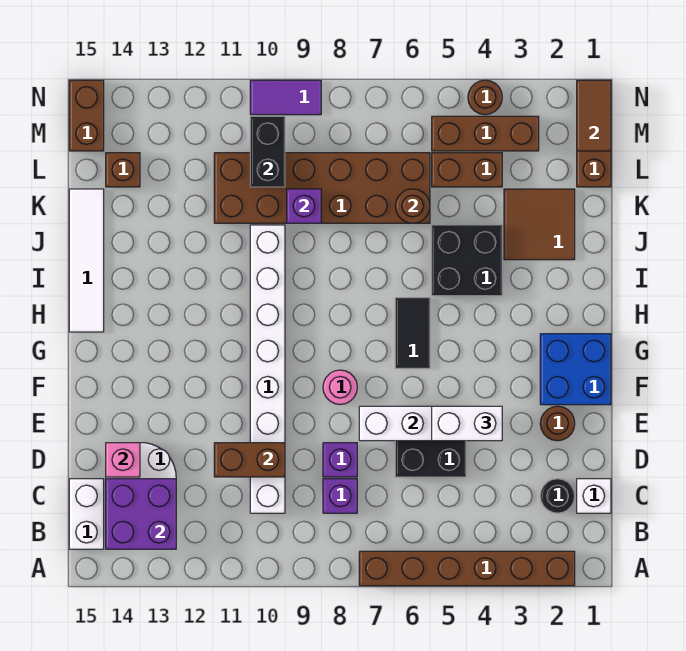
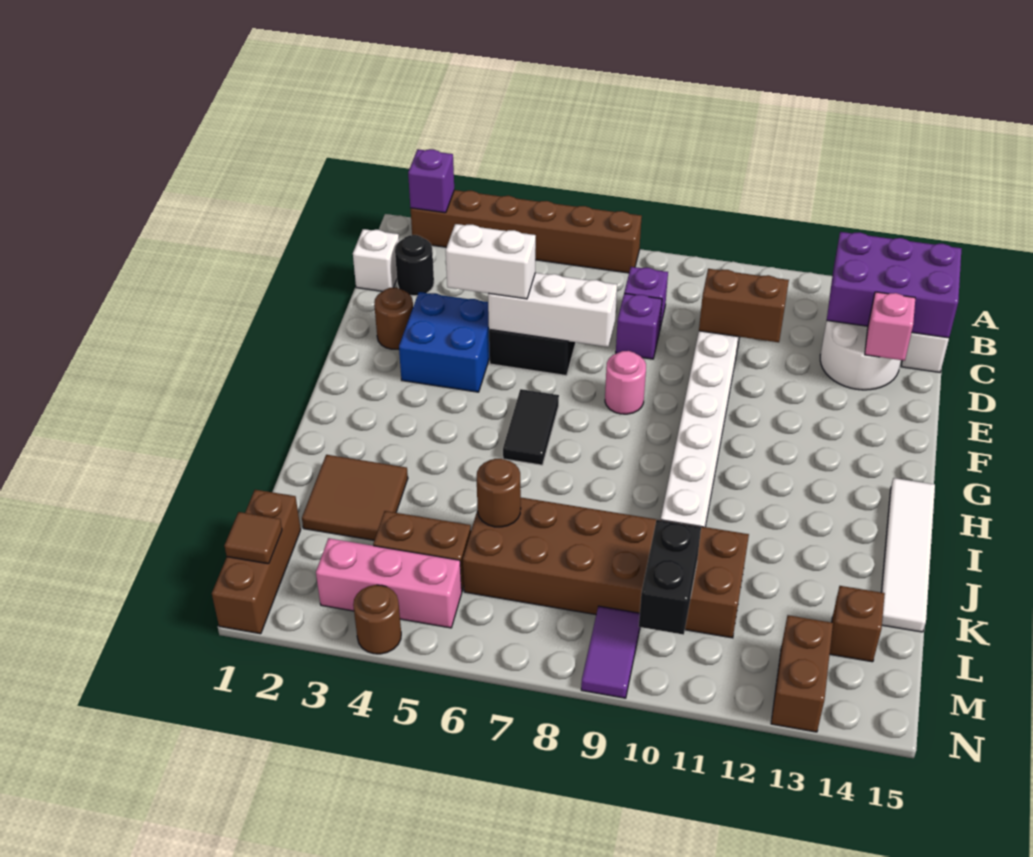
purple 2x2 brick [106,479,176,549] -> purple 2x3 brick [827,232,962,338]
blue 2x2 brick [540,334,611,405] -> blue 2x2 brick moved to [399,292,490,392]
black 2x2 brick [432,225,502,296] -> none
purple 1x1 brick [287,189,321,223] -> purple 1x1 brick moved to [408,149,454,213]
brown 1x2 tile [577,80,611,151] -> brown 1x1 tile [224,512,282,564]
brown 1x3 brick [432,116,539,151] -> pink 1x3 brick [316,538,462,628]
brown 1x2 brick [69,80,104,151] -> brown 1x2 brick moved to [771,615,833,732]
purple 1x2 tile [250,80,321,115] -> purple 1x2 tile turned to [581,606,640,698]

